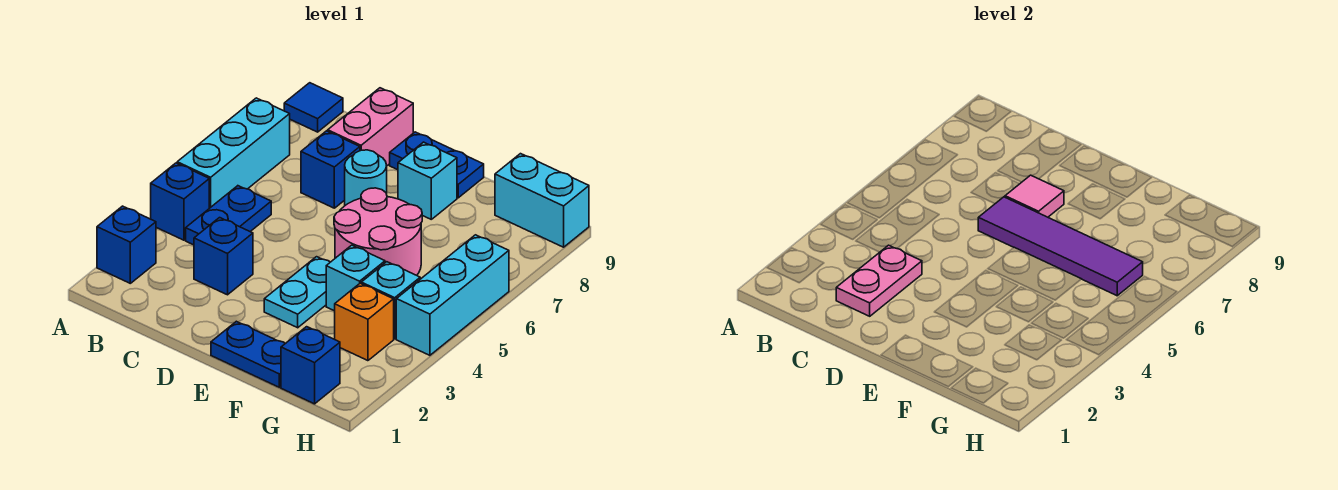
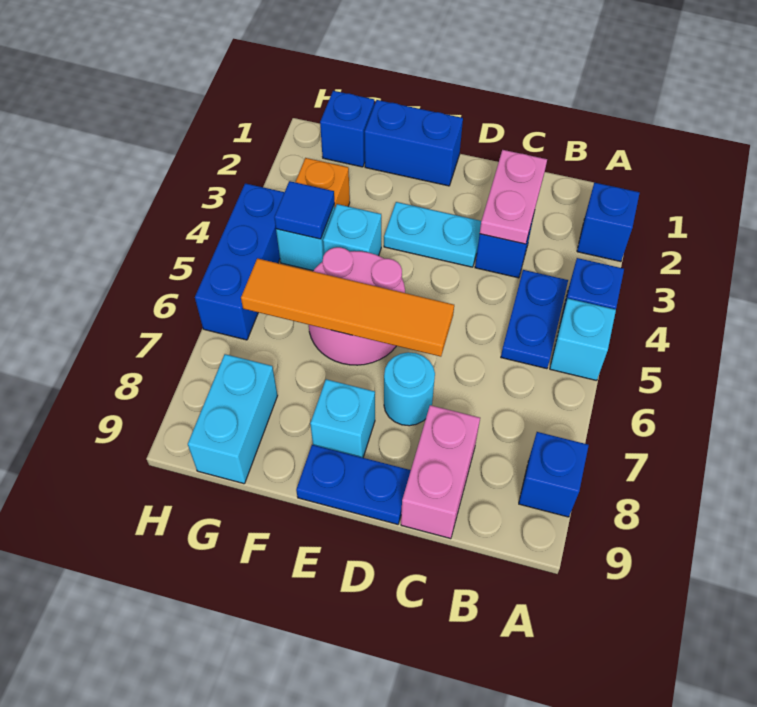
cyan 1x3 brick [177,98,290,208] -> cyan 1x1 brick [550,298,616,381]
blue 1x1 tile [284,83,343,132] -> blue 1x1 tile moved to [274,181,335,239]
blue 1x1 brick [301,131,360,208] -> blue 1x1 brick moved to [519,432,589,517]
purple 1x4 tile [978,197,1143,296] -> orange 1x4 tile [241,258,454,357]
pink 1x1 tile [1005,175,1064,217] -> none
blue 1x2 plate [211,321,285,387] -> blue 1x2 brick [365,100,463,186]
cyan 1x2 plate [264,257,330,328] -> cyan 1x2 plate turned to [384,202,481,267]
cyan 1x2 brick [495,154,589,247] -> cyan 1x2 brick turned to [188,354,278,484]
cyan 1x3 brick [396,235,509,355] -> blue 1x3 brick [195,183,284,340]

